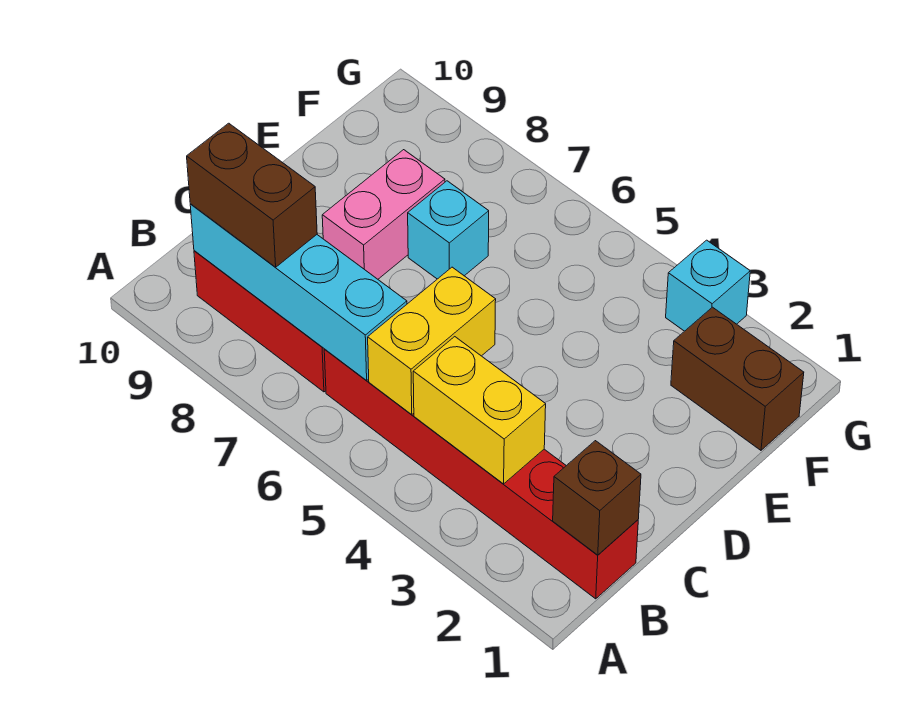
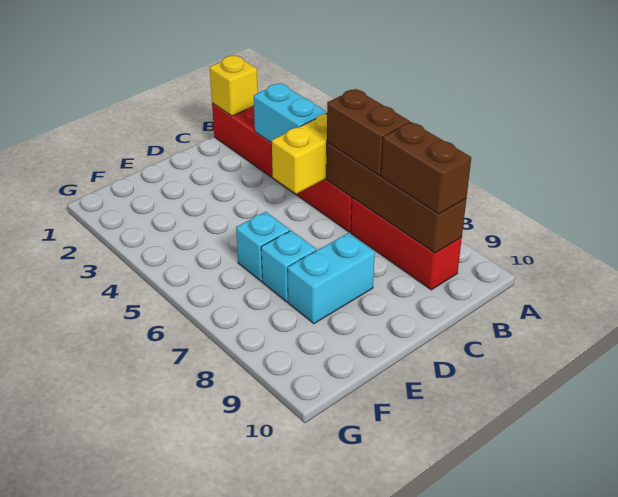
brown 1x1 brick [553,441,641,555] -> yellow 1x1 brick [210,56,258,116]
yellow 1x2 brick [413,337,546,484] -> cyan 1x2 brick [254,83,327,143]
cyan 1x4 brick [190,204,407,381] -> brown 1x4 brick [326,143,466,253]
pink 1x2 brick [322,150,445,279] -> cyan 1x2 brick [288,233,375,324]
brown 1x2 brick [671,307,804,450] -> brown 1x2 brick moved to [327,89,410,176]
cyan 1x1 brick [666,240,750,331] -> cyan 1x1 brick moved to [236,212,290,282]

